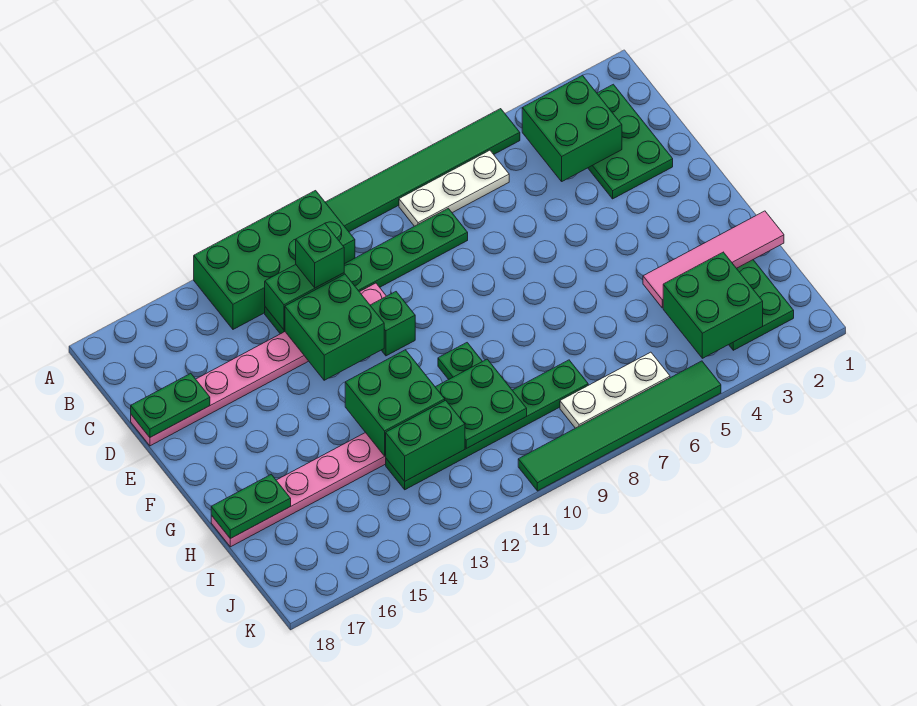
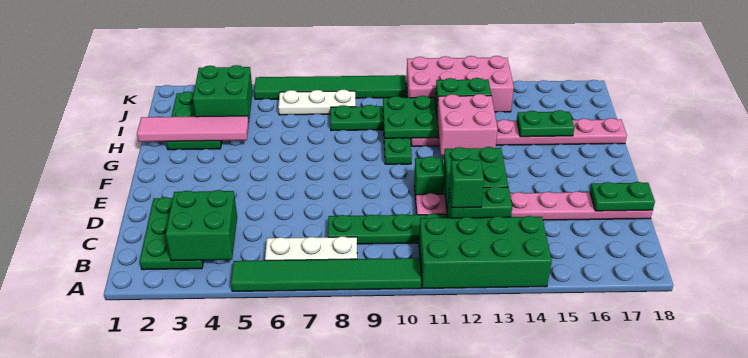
green 2x2 brick [345,350,445,456] -> pink 2x2 brick [437,94,498,155]
green 1x2 plate [211,474,291,539] -> green 1x2 plate moved to [517,110,574,137]
none -> pink 2x4 brick [406,56,514,112]

